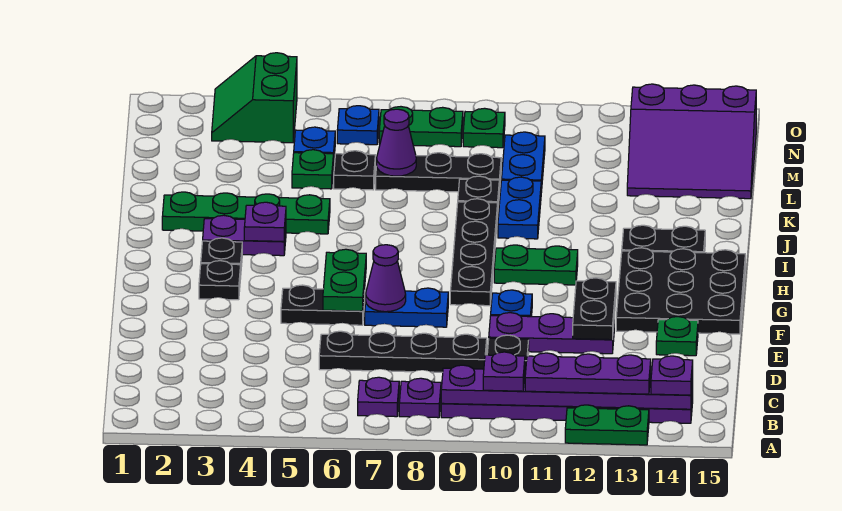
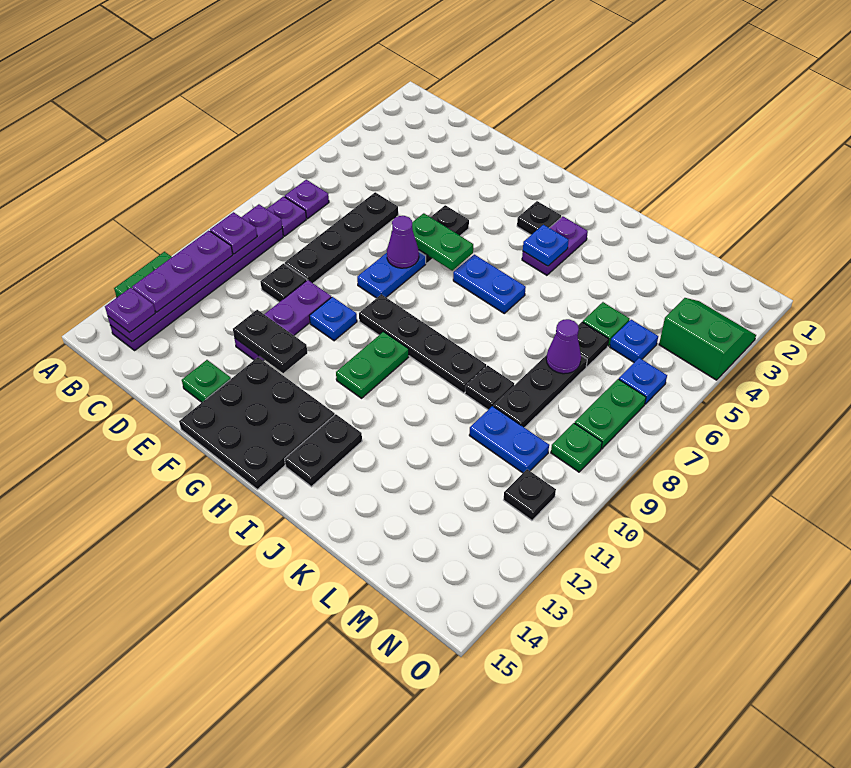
black 1x1 plate [199,261,241,300] -> black 1x1 plate moved to [504,469,556,520]
purple 1x1 plate [244,202,286,241] -> blue 1x1 plate [523,225,569,266]
green 1x4 plate [162,192,330,234] -> none
blue 1x2 plate [498,177,541,239] -> blue 1x2 plate moved to [453,254,526,313]
purple 3x3 slope [627,84,756,199] -> none

